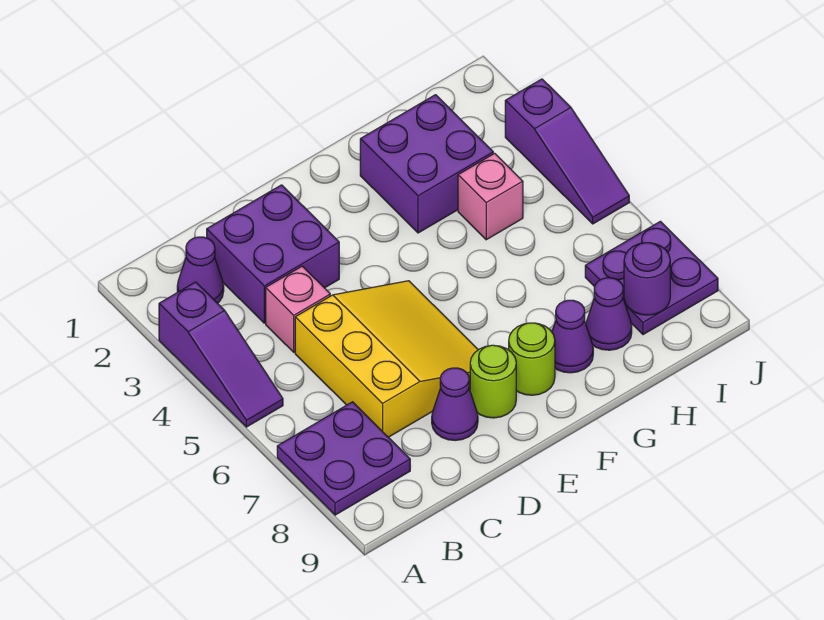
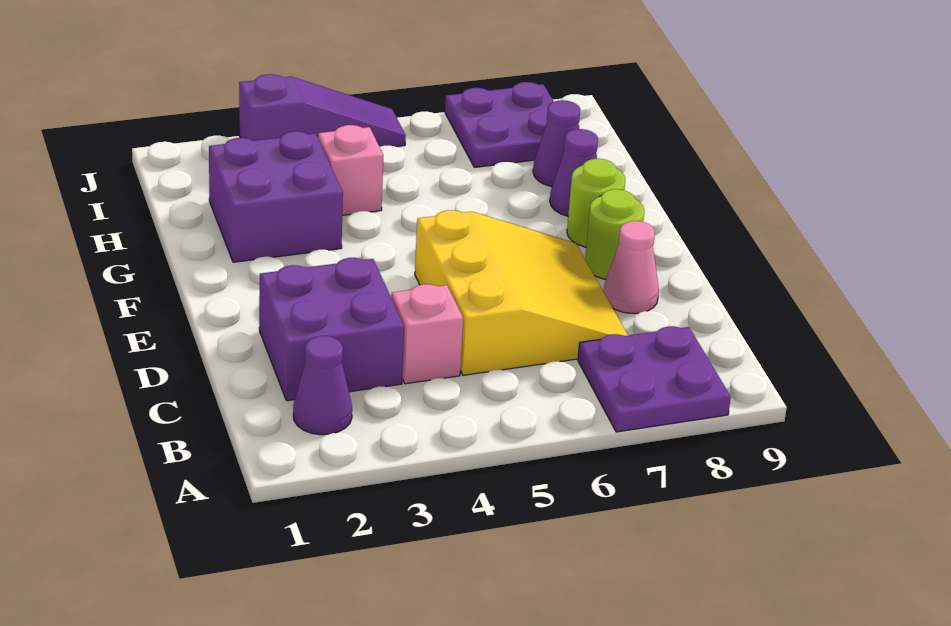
purple 1x3 slope [159,282,283,427] -> none
yellow 3x3 slope [295,281,478,437] -> yellow 3x3 slope turned to [415,210,628,375]
purple 1x1 cone [432,368,478,440] -> pink 1x1 cone [604,221,659,313]
purple 1x1 round brick [624,243,670,315] -> none

